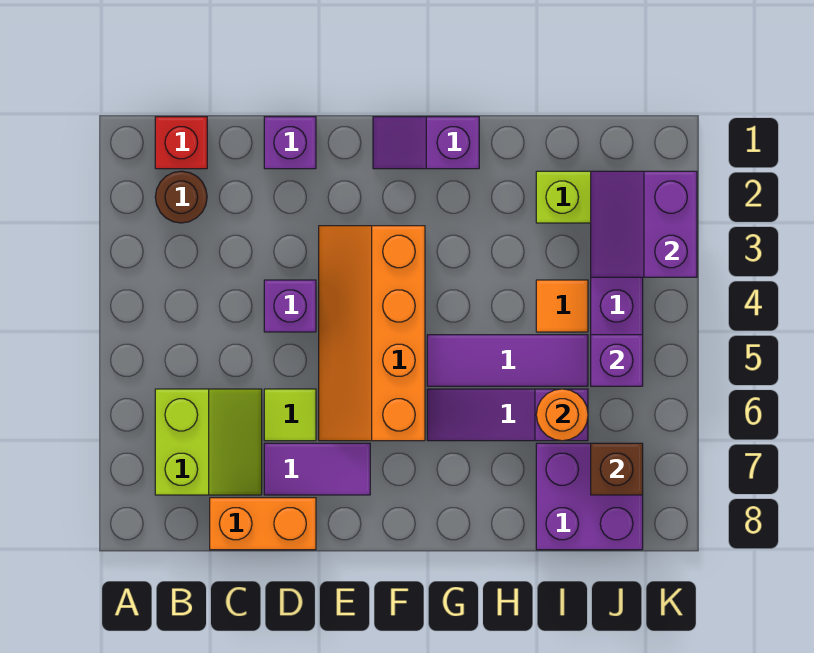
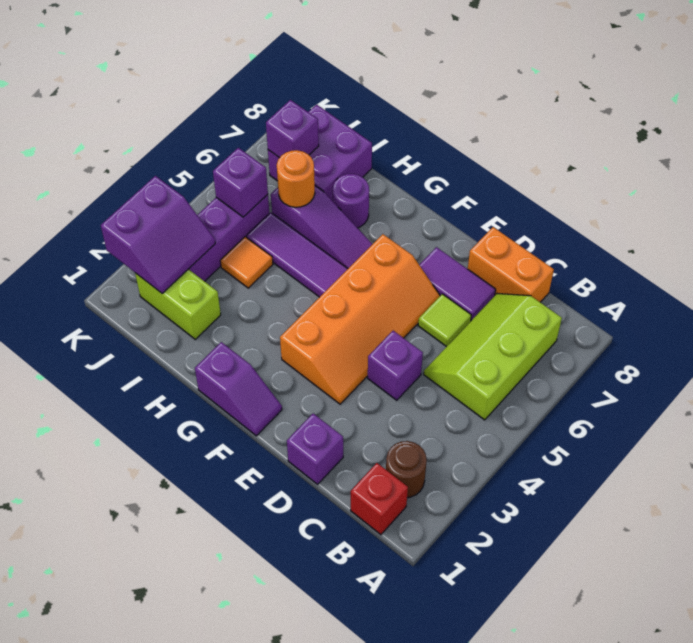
lime 2x2 slope [155,389,262,495] -> lime 2x3 slope [424,294,562,420]
none -> purple 1x1 round brick [333,174,369,228]
brown 1x1 brick [591,443,643,495] -> purple 1x1 brick [266,100,319,158]

